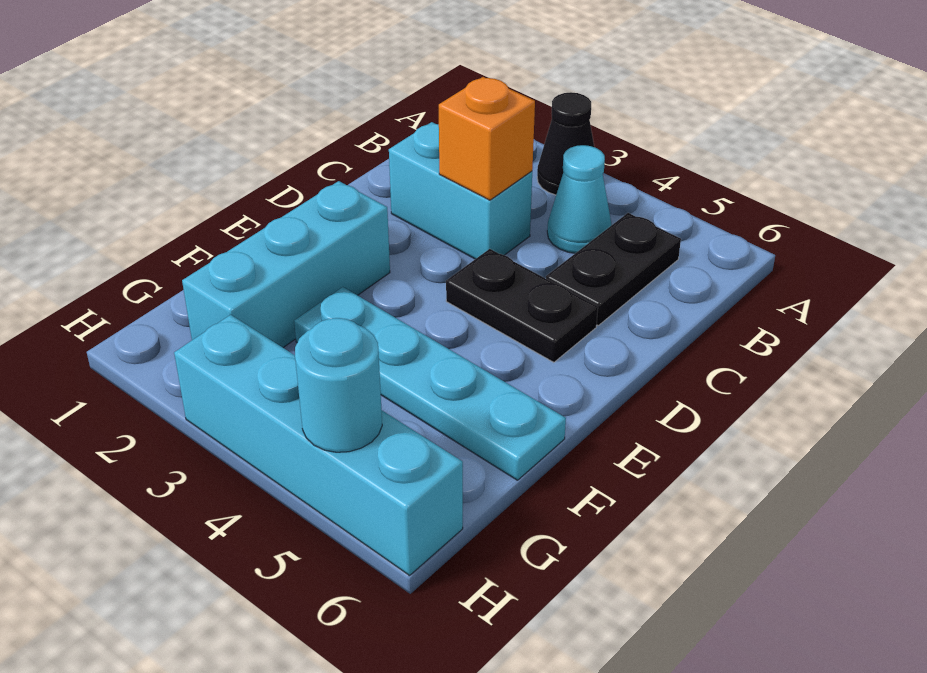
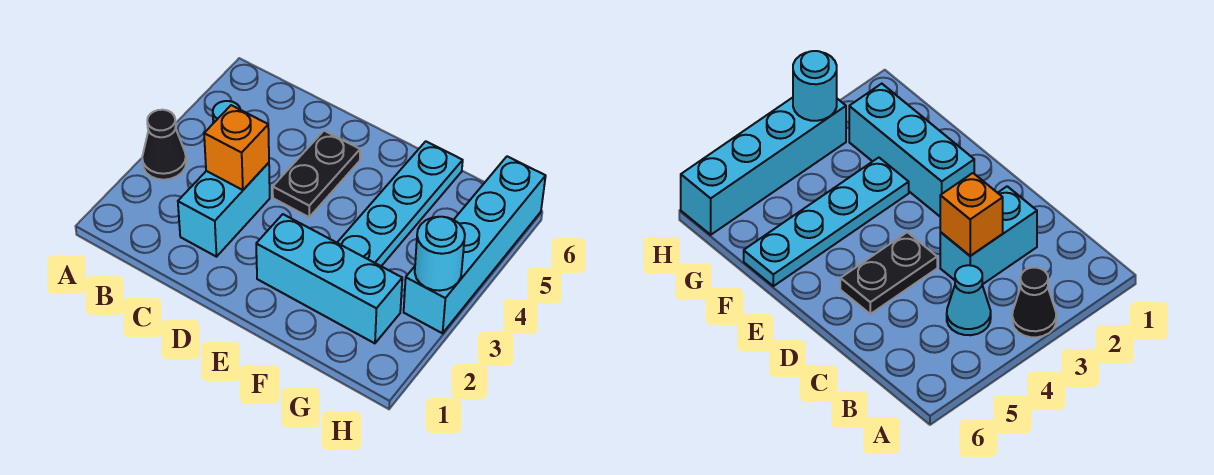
black 1x2 plate [546,213,681,325] -> none
cyan 1x1 round brick [295,318,382,452] -> cyan 1x1 round brick moved to [415,217,465,291]

